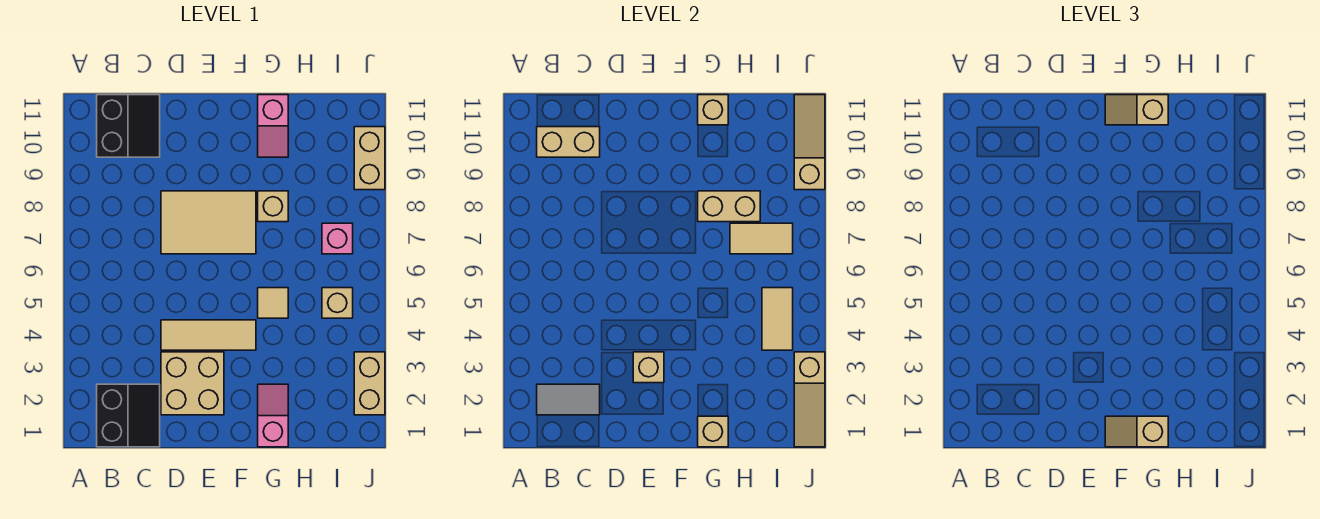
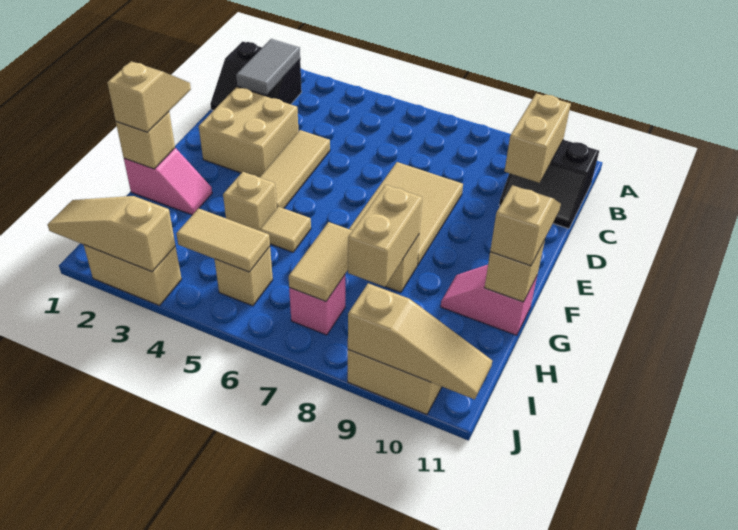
tan 1x1 brick [633,352,664,383] -> tan 1x1 brick moved to [223,172,277,231]

